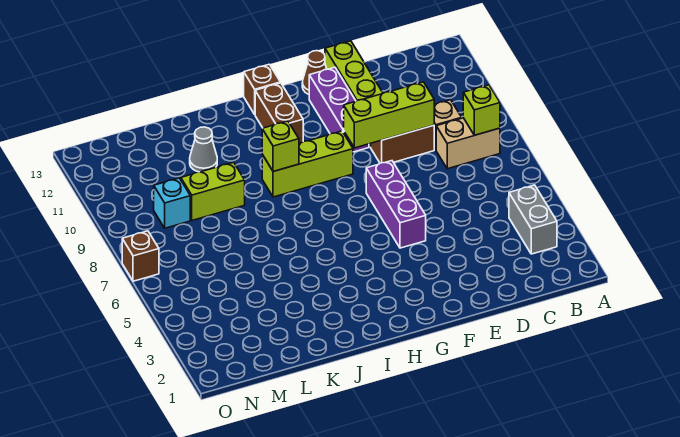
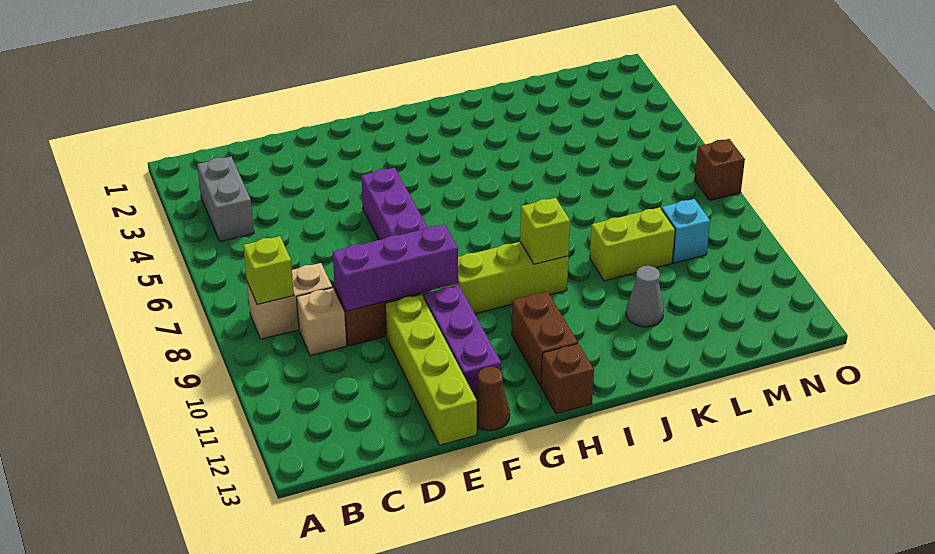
lime 1x3 brick [344,82,434,148] -> purple 1x3 brick [332,224,458,311]

